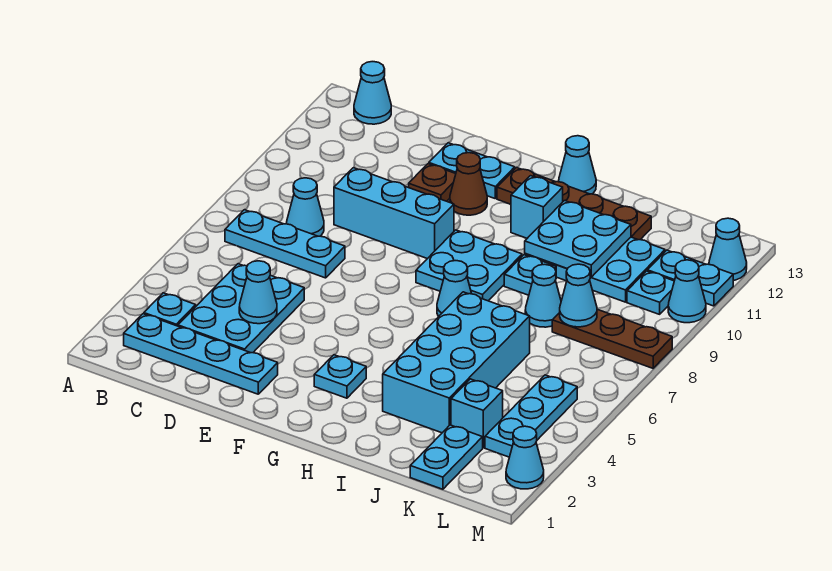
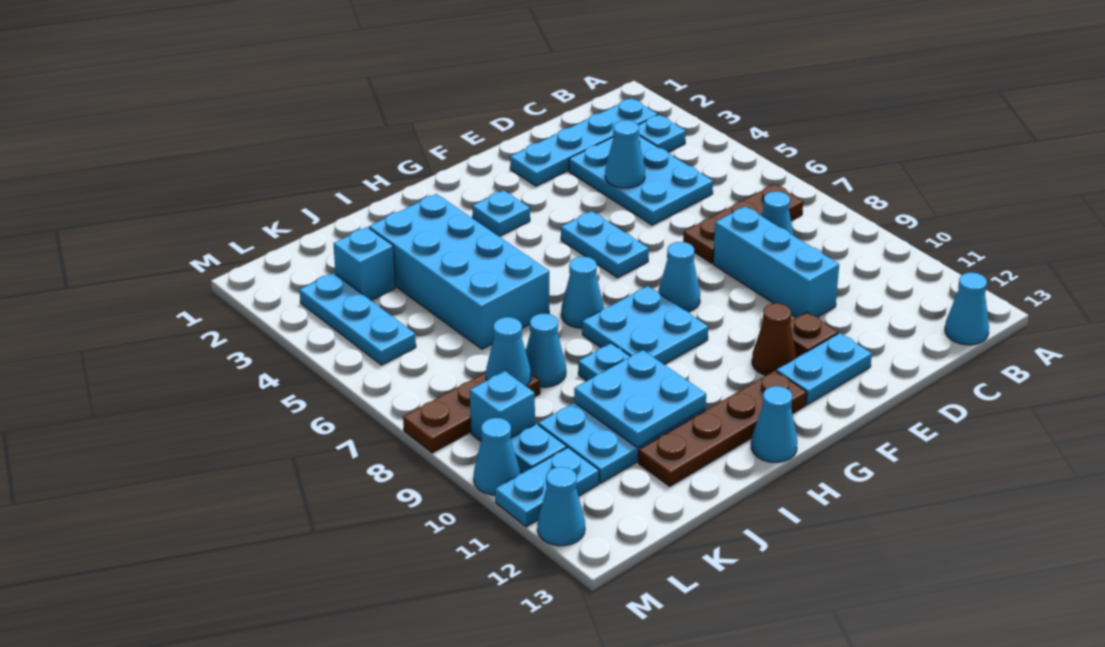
cyan 1x3 plate [225,210,345,278] -> brown 1x3 plate [683,184,803,263]
cyan 1x3 brick [334,168,454,259] -> cyan 1x3 brick turned to [713,206,839,317]
cyan 1x1 brick [511,176,563,238] -> cyan 1x1 brick moved to [470,371,535,441]
cyan 1x2 plate [410,425,483,489] -> cyan 1x2 plate moved to [561,211,649,278]
cyan 1x1 cone [506,426,544,489] -> cyan 1x1 cone moved to [658,242,700,312]

